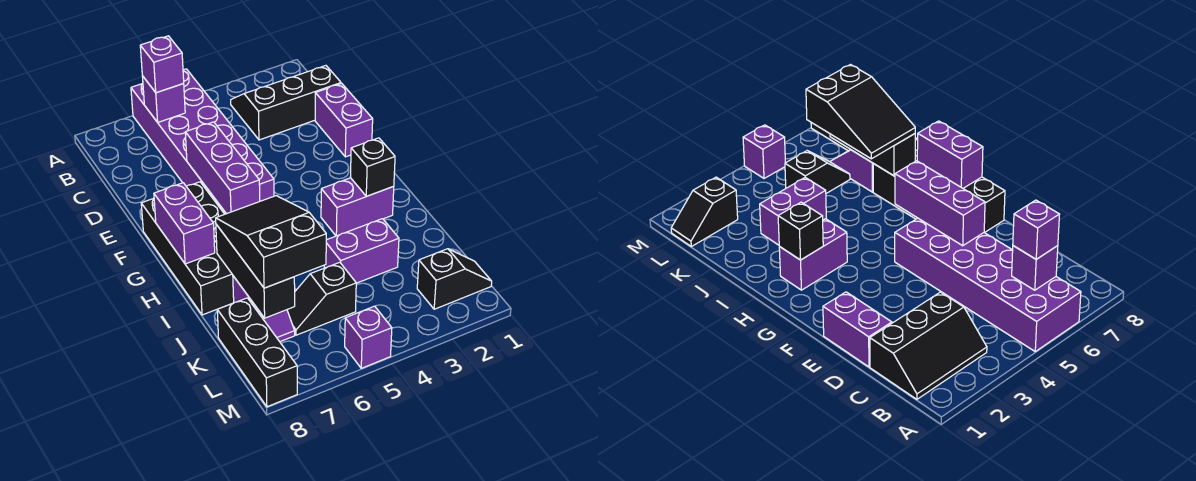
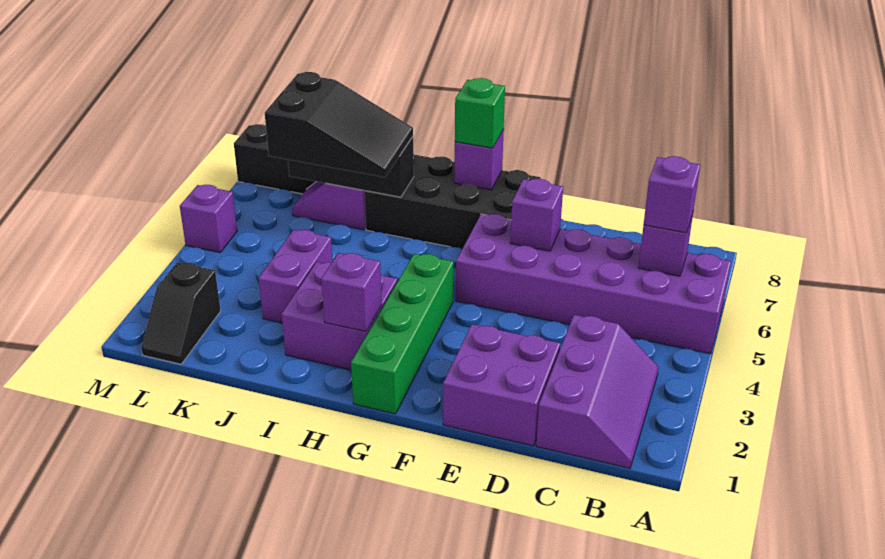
black 2x3 slope [231,66,341,140] -> purple 2x3 slope [536,315,659,468]
purple 1x2 brick [315,83,373,157] -> purple 2x2 brick [443,324,560,446]
purple 1x3 brick [185,122,260,214] -> purple 1x1 brick [510,179,563,251]
none -> green 1x4 brick [351,254,453,414]
purple 1x2 brick [154,183,215,264] -> purple 1x1 brick [454,130,504,190]
none -> green 1x1 brick [455,78,505,148]
purple 1x2 brick [321,178,394,236] -> purple 2x2 brick [282,262,397,370]
black 1x1 brick [350,138,395,196] -> purple 1x1 brick [321,253,382,331]
black 1x2 slope [287,262,356,335] -> none

